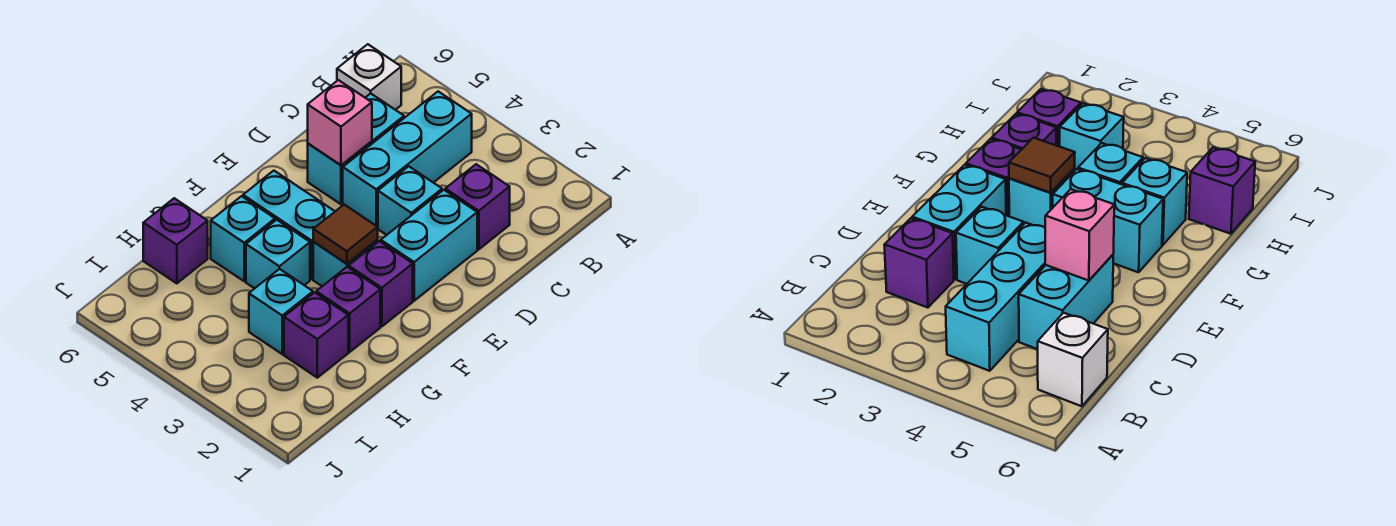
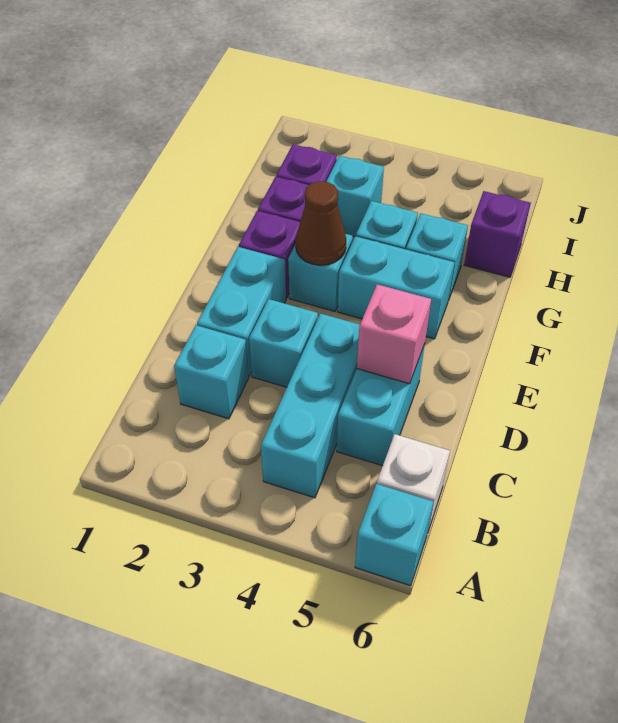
none -> cyan 1x1 brick [355,484,433,586]
purple 1x1 brick [445,164,510,249] -> cyan 1x1 brick [174,325,249,419]
brown 1x1 tile [313,205,378,264] -> brown 1x1 cone [296,181,346,265]

